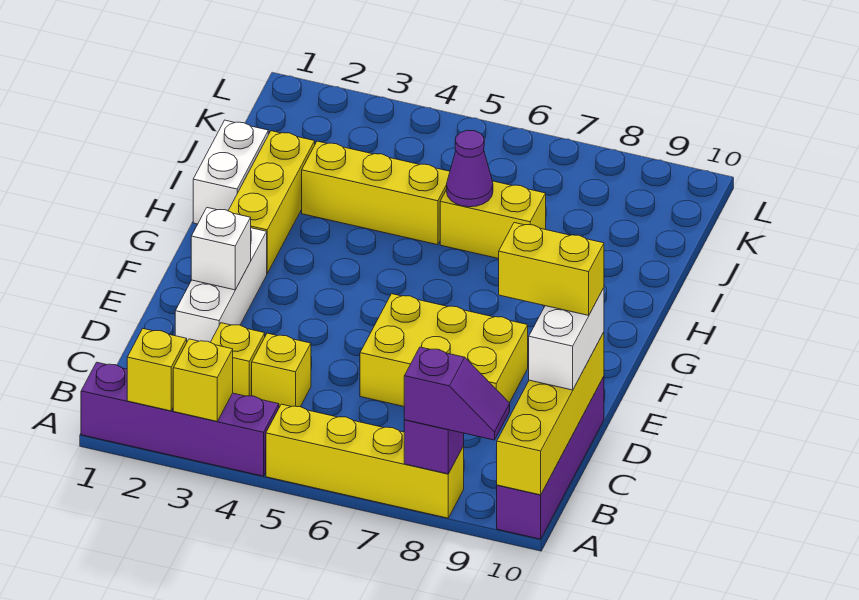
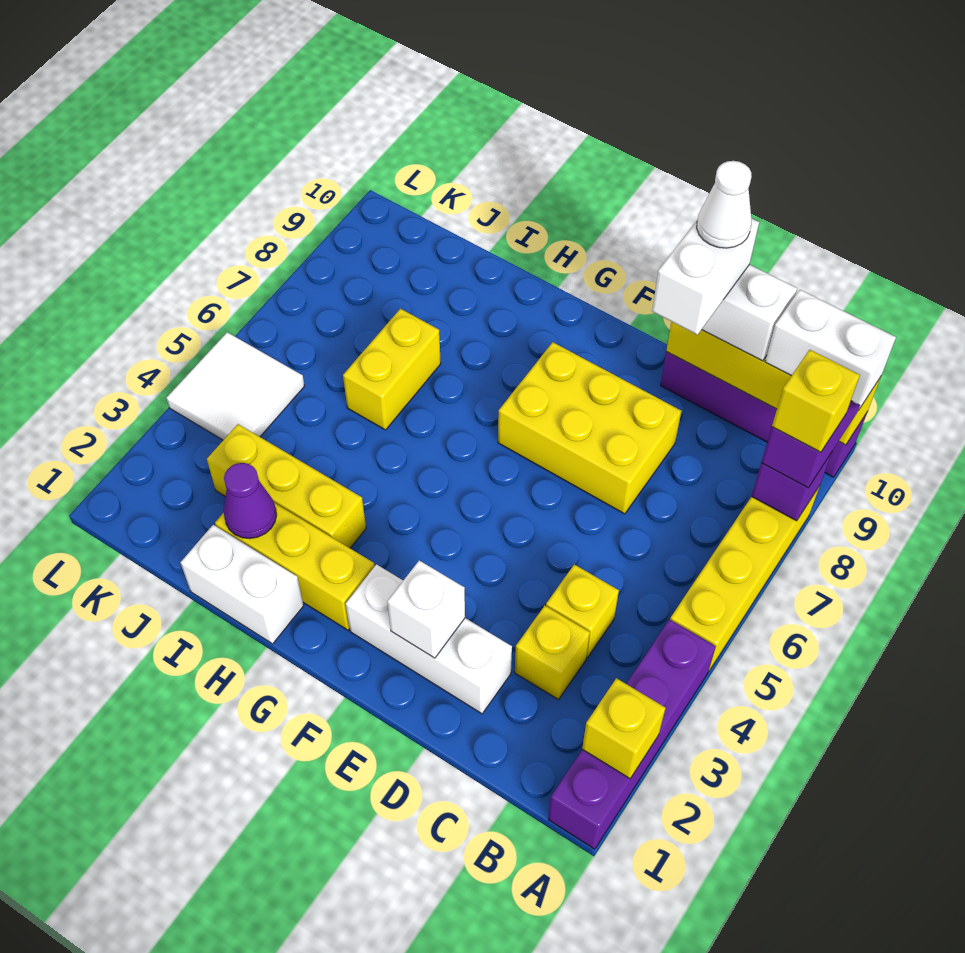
yellow 1x1 brick [173,339,233,421] -> yellow 1x1 brick moved to [772,350,860,452]
none -> white 1x2 brick [765,290,896,409]
yellow 2x3 brick [360,294,528,406] -> yellow 2x3 brick turned to [498,342,681,514]
yellow 1x2 brick [499,223,604,315] -> white 1x2 brick [652,218,759,335]
none -> white 1x1 cone [697,161,751,248]
yellow 1x3 brick [302,141,450,245] -> yellow 1x3 brick turned to [207,424,366,548]
purple 1x1 cone [447,130,493,207] -> purple 1x1 cone moved to [224,463,277,539]
none -> white 2x2 tile [166,332,305,440]

